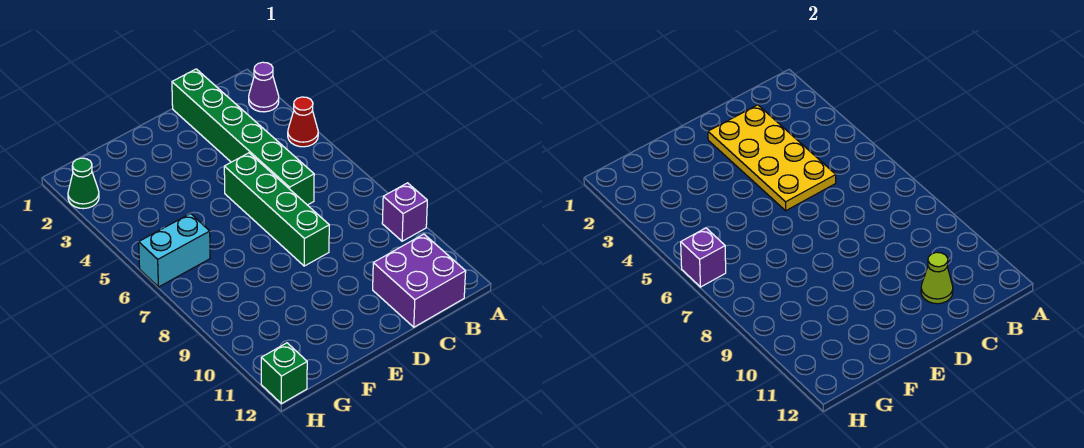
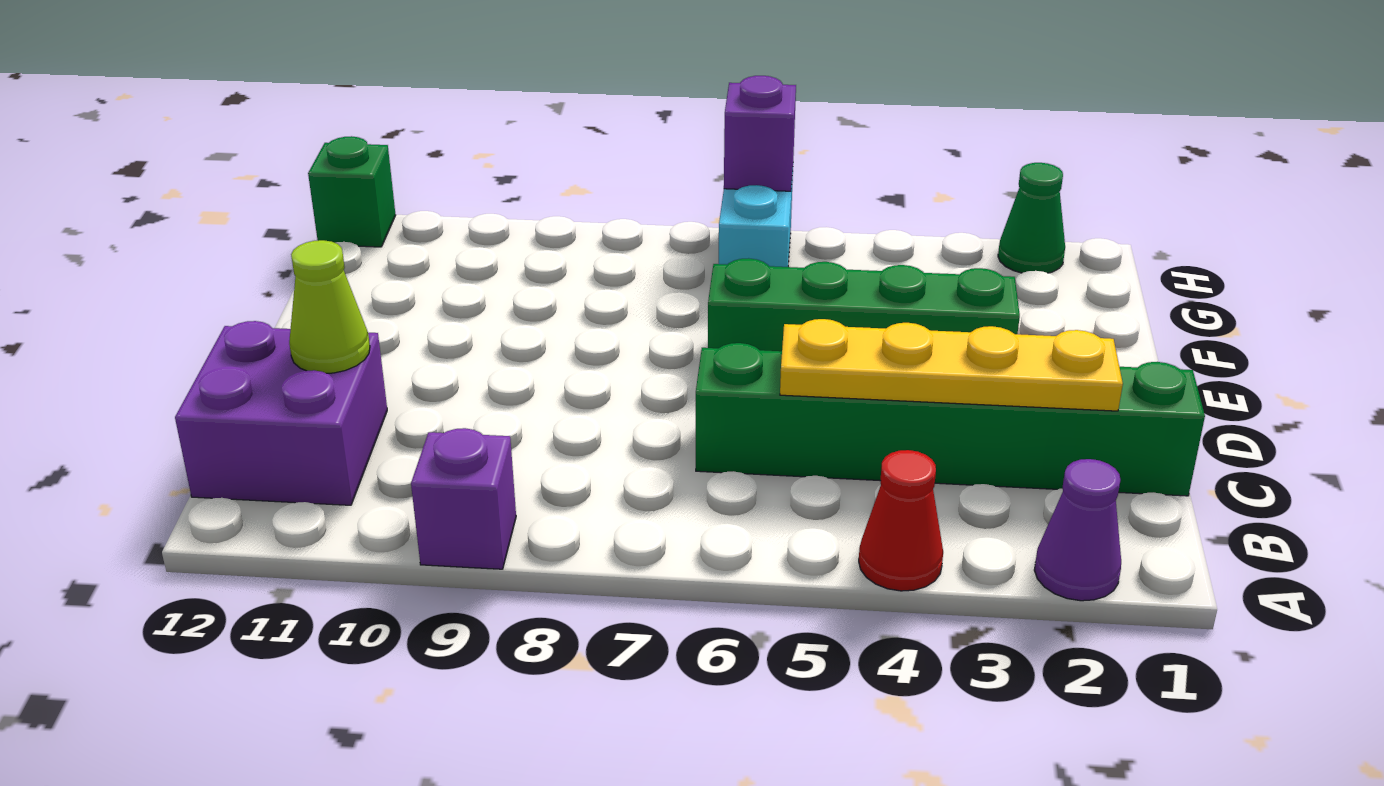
yellow 2x4 plate [708,105,836,211] -> yellow 1x4 plate [780,319,1123,411]
green 1x4 brick [224,153,329,266] -> green 1x4 brick moved to [708,258,1020,351]

